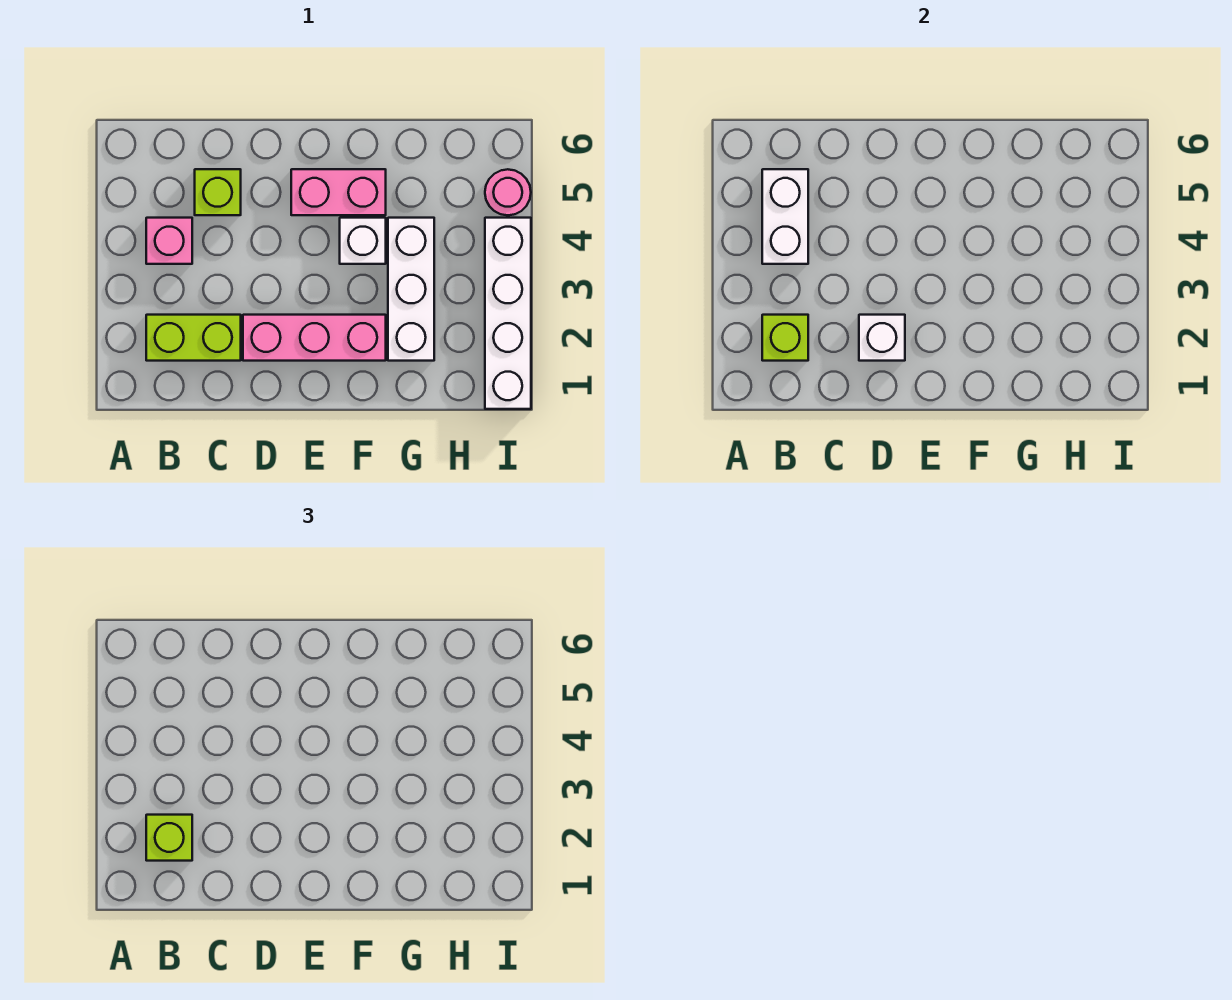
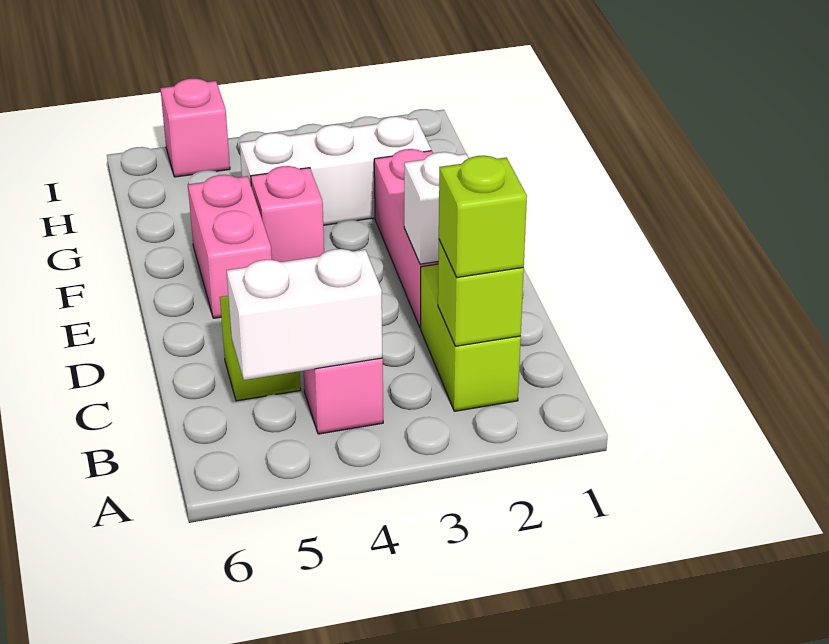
white 1x1 brick [340,218,386,264] -> pink 1x1 brick [251,166,324,262]
white 1x4 brick [485,218,531,409] -> none
pink 1x1 round brick [485,169,531,215] -> pink 1x1 brick [160,79,230,177]

